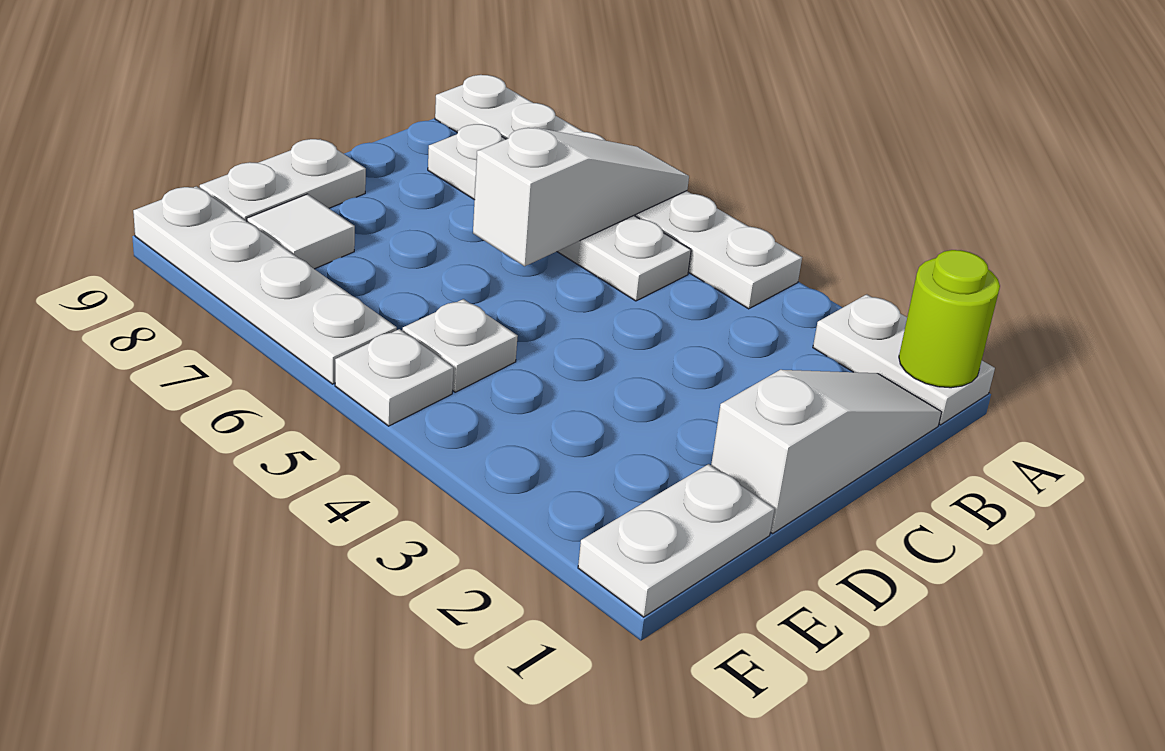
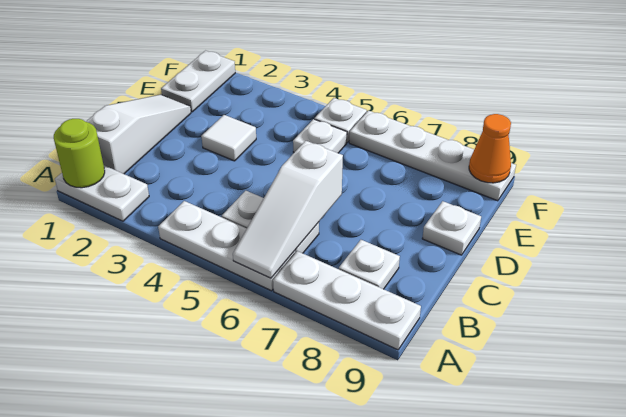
white 1x3 slope [711,370,941,534] -> white 1x3 slope turned to [86,95,191,174]
white 1x2 plate [200,139,366,221] -> white 1x1 plate [422,201,481,255]
white 1x1 tile [247,194,355,269] -> white 1x1 tile moved to [201,115,256,161]
none -> orange 1x1 cone [469,114,511,183]

